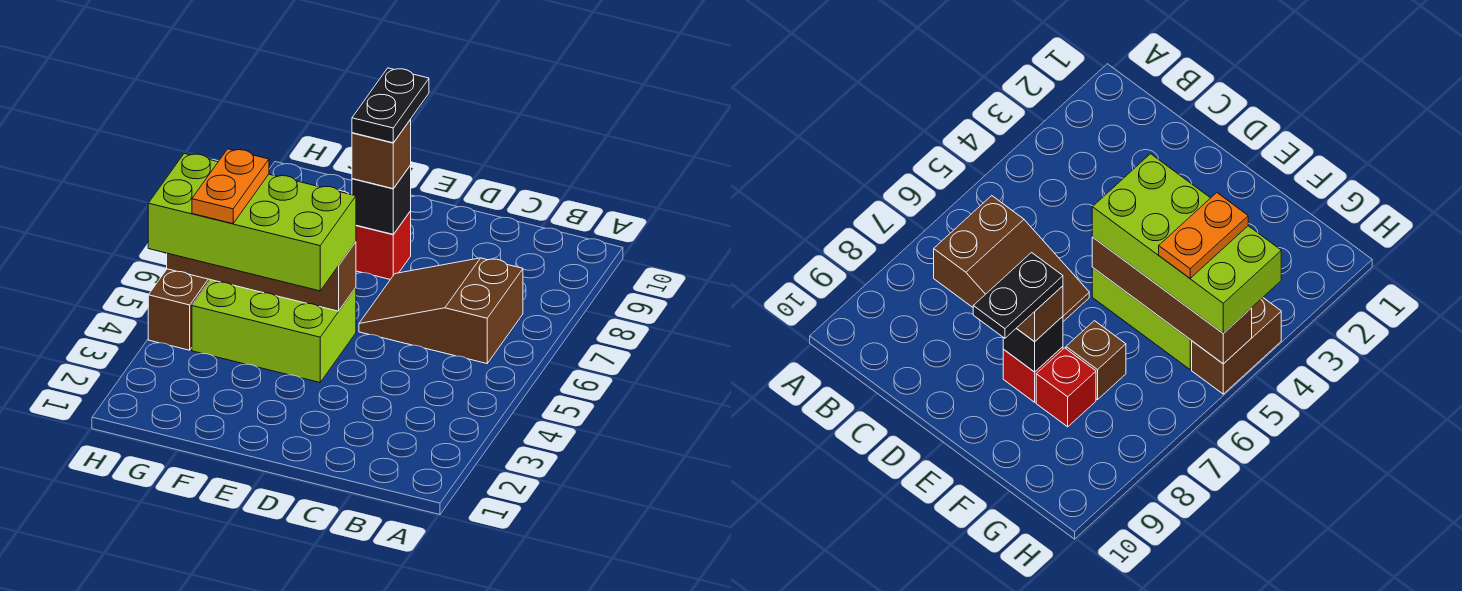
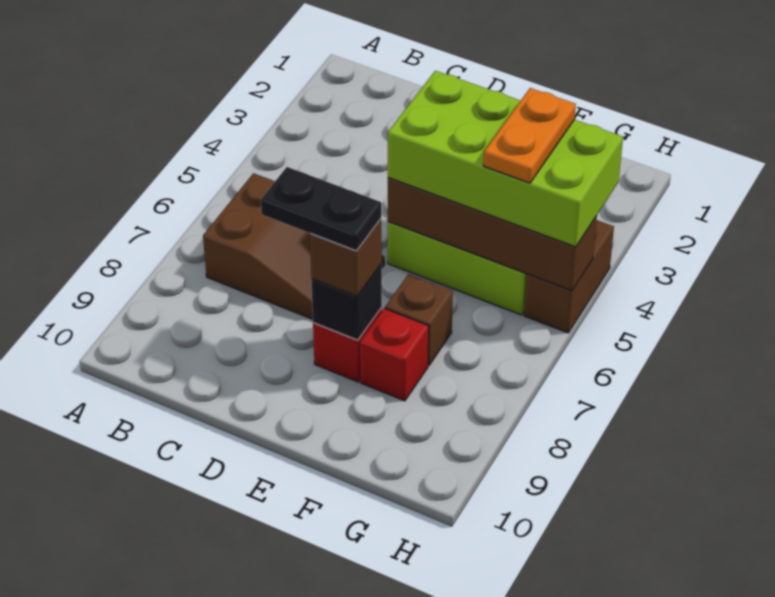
black 1x2 plate [352,68,429,143] -> black 1x2 plate turned to [261,167,381,251]

